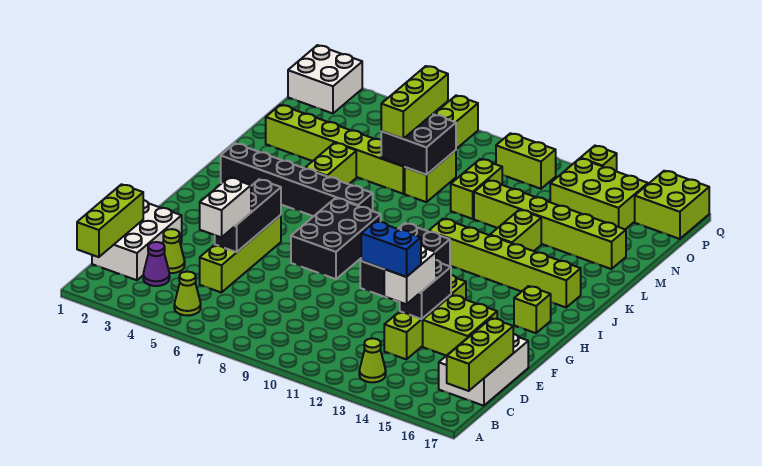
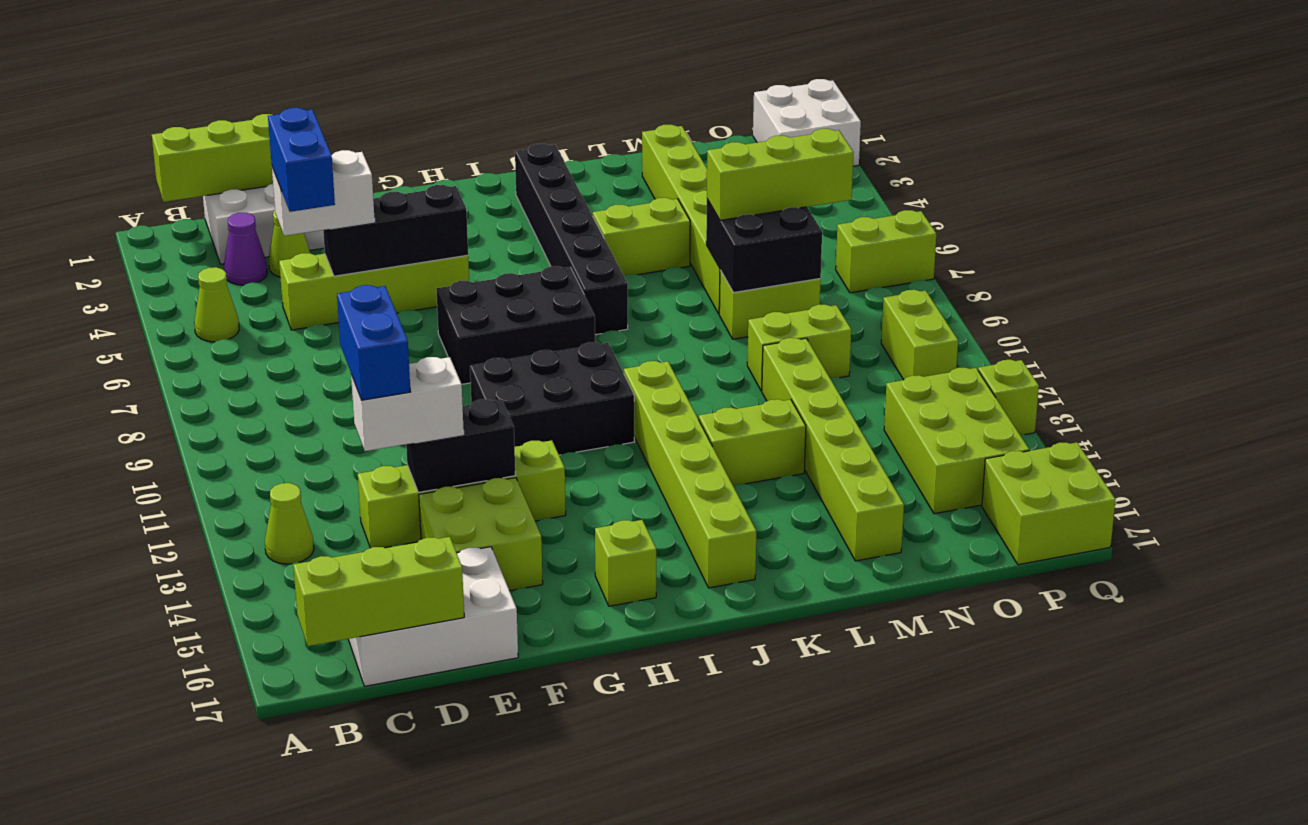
none -> blue 1x2 brick [268,108,335,212]

